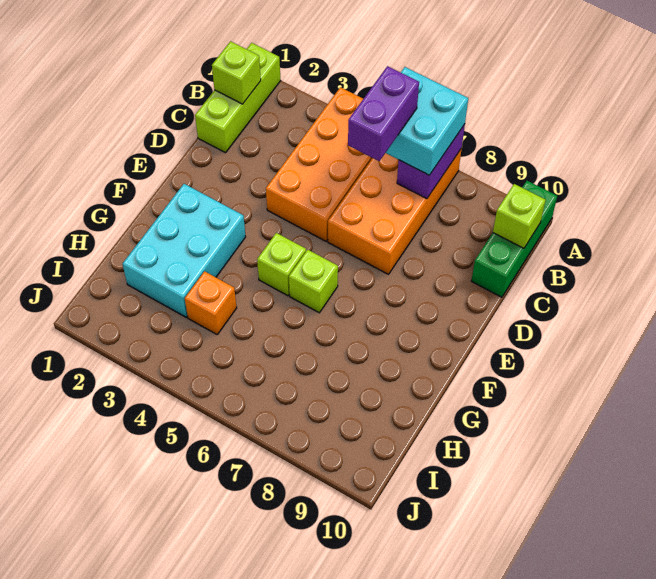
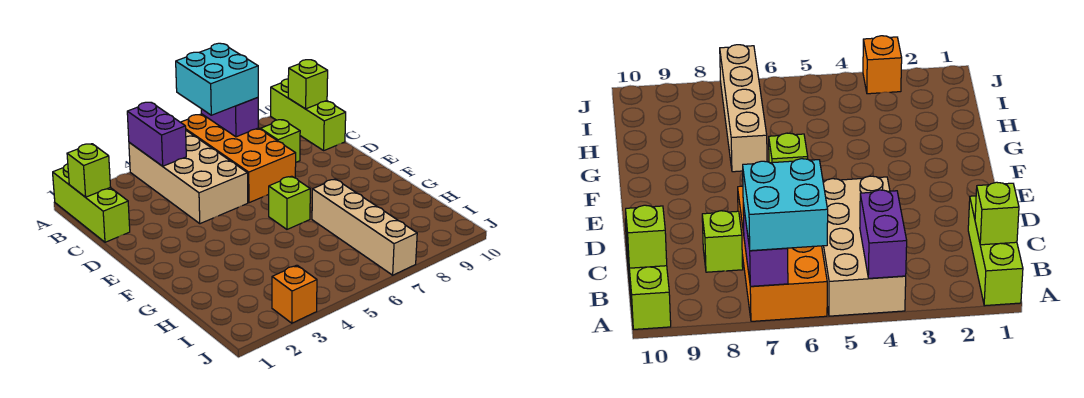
orange 2x4 brick [266,87,372,241] -> tan 2x4 brick [129,131,248,224]
green 1x3 brick [472,181,557,297] -> lime 1x3 brick [271,79,346,150]
purple 1x2 brick [348,66,419,161] -> purple 1x2 brick moved to [127,102,186,166]
cyan 2x3 brick [122,184,246,317] -> none
lime 1x1 brick [257,233,306,296] -> lime 1x1 brick moved to [261,120,300,162]
none -> tan 1x4 brick [312,179,417,275]
orange 1x1 brick [185,271,237,334] -> orange 1x1 brick moved to [272,265,317,323]

